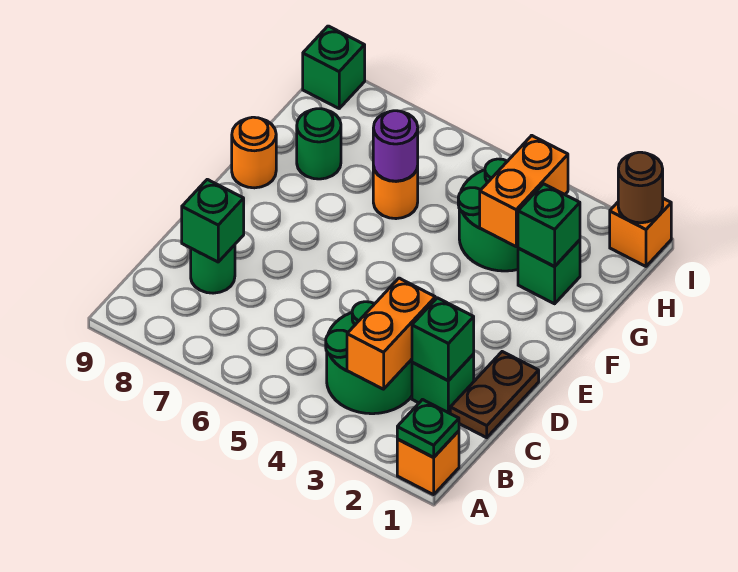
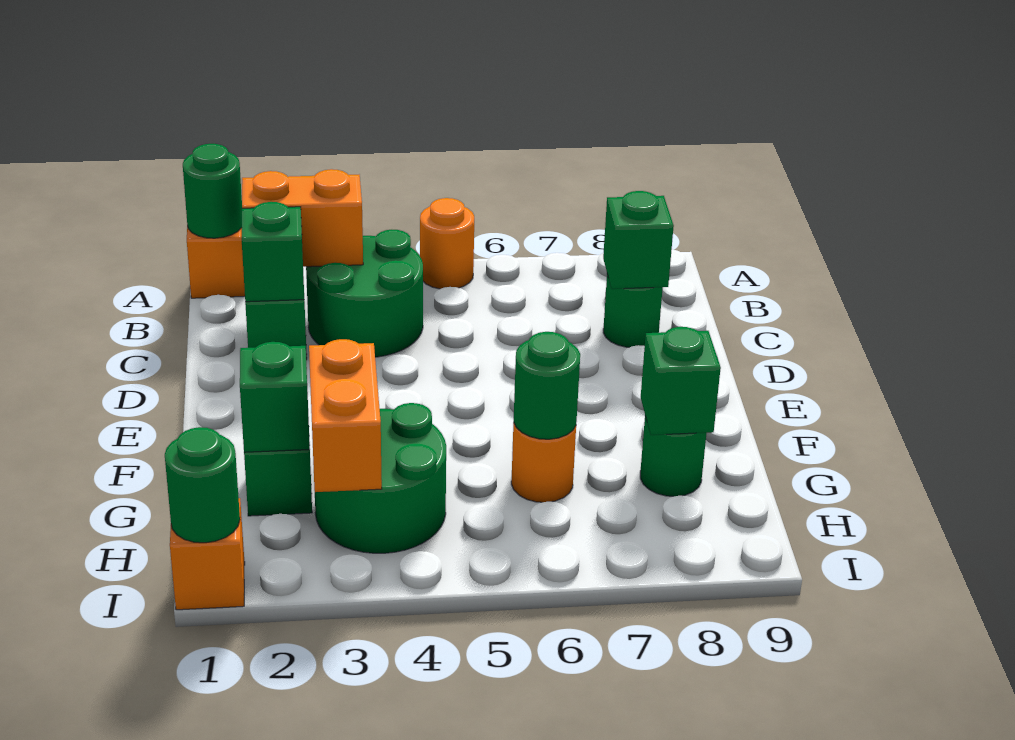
green 1x1 plate [397,400,459,457] -> green 1x1 round brick [183,144,242,238]
orange 1x2 brick [347,278,435,389] -> orange 1x2 brick turned to [242,169,363,267]
brown 1x2 plate [450,352,539,438] -> none
orange 1x1 round brick [232,117,276,188] -> orange 1x1 round brick moved to [420,198,474,289]
purple 1x1 round brick [373,111,418,181] -> green 1x1 round brick [514,332,580,439]
brown 1x1 round brick [618,152,663,223] -> green 1x1 round brick [165,427,240,543]
green 1x1 brick [303,26,365,108] -> green 1x1 brick moved to [641,327,721,435]

